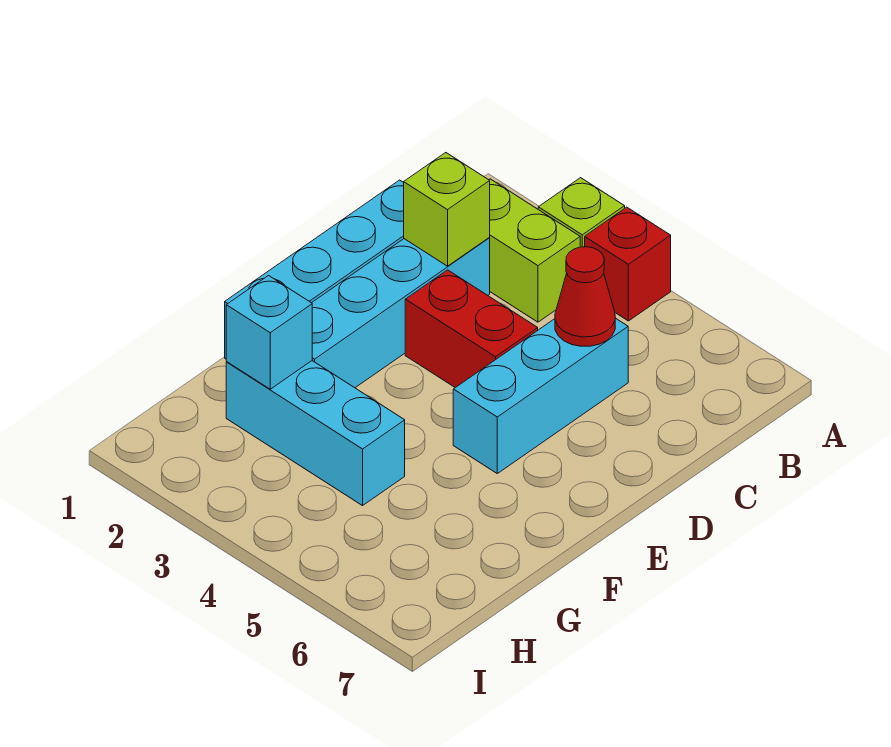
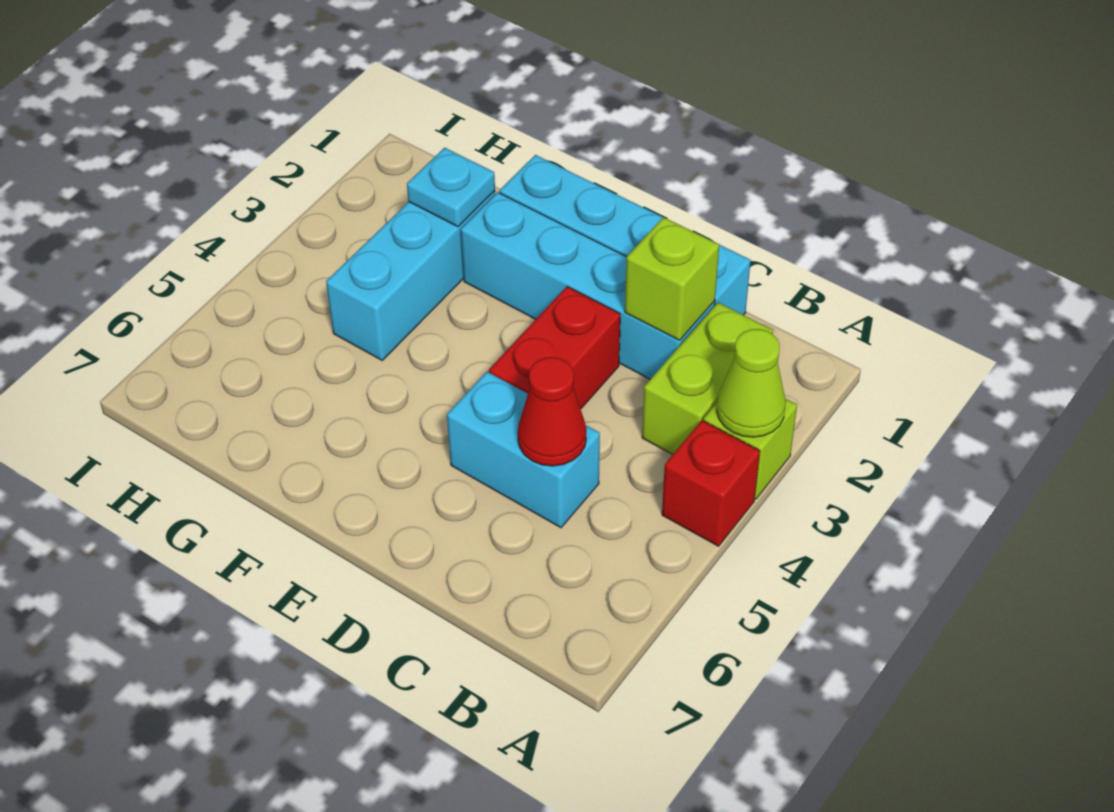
none -> lime 1x1 cone [717,329,786,437]
cyan 1x3 brick [453,318,628,473] -> cyan 1x2 brick [447,372,600,528]
cyan 1x1 brick [226,276,312,389] -> cyan 1x1 plate [407,148,495,227]

